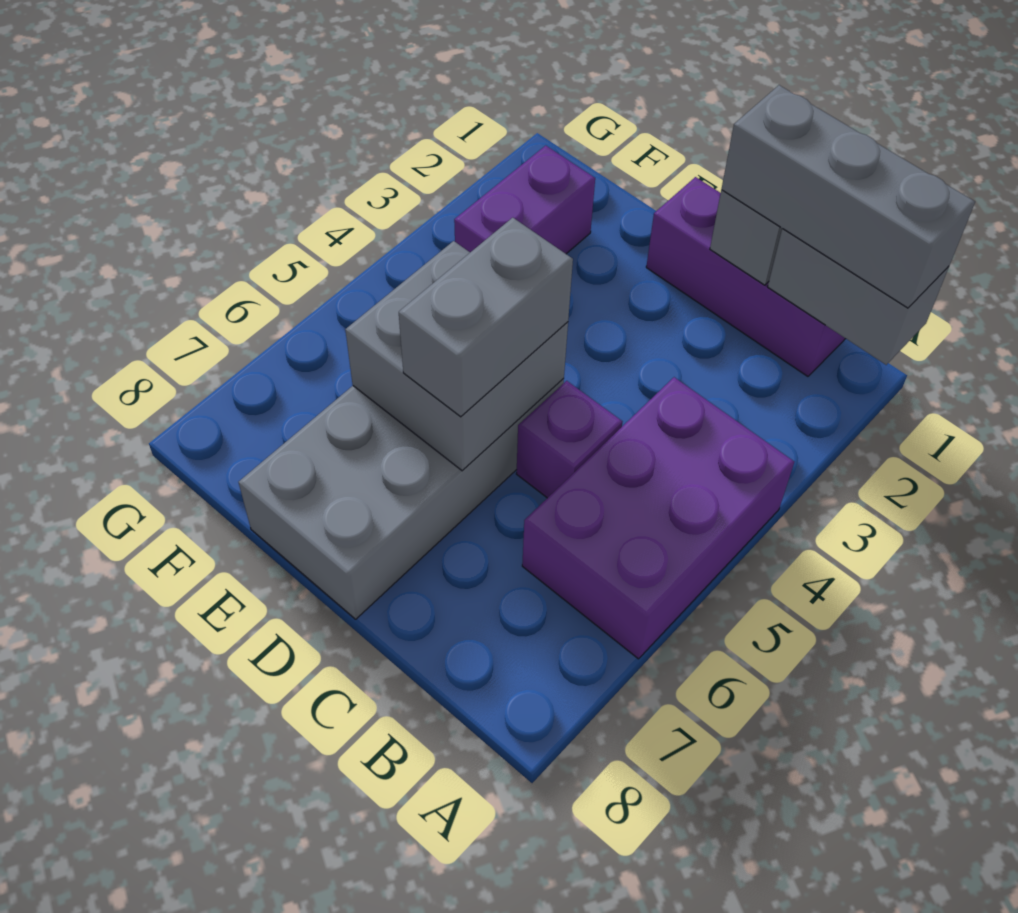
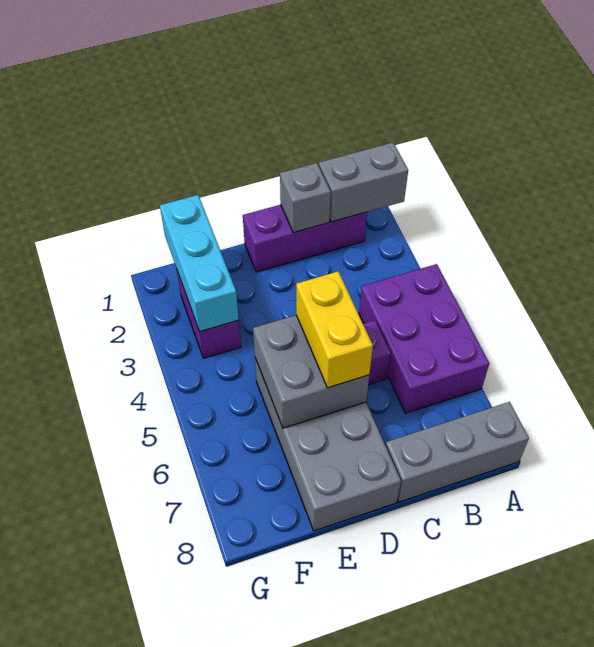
grey 1x3 brick [721,85,975,308] -> grey 1x3 brick moved to [386,402,529,502]
grey 1x2 brick [399,218,573,417] -> yellow 1x2 brick [296,271,373,388]
none -> cyan 1x3 brick [160,195,239,332]

